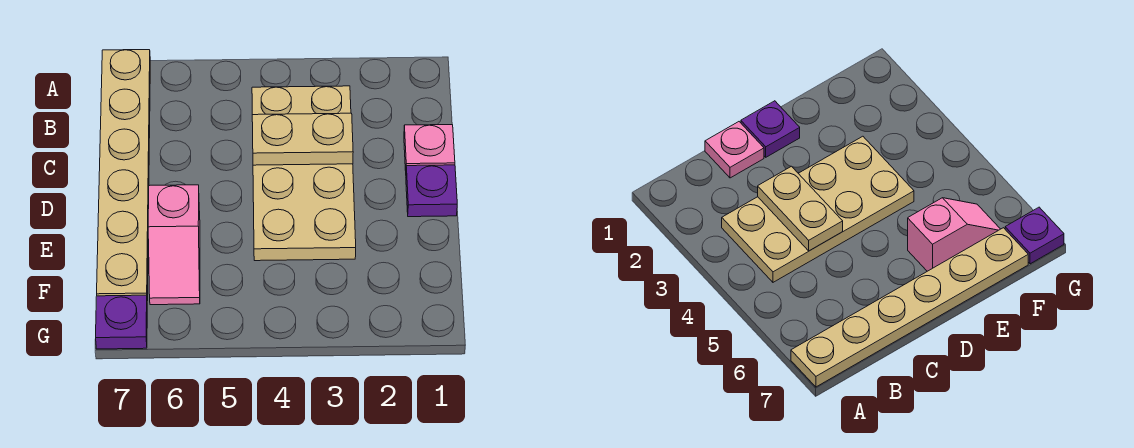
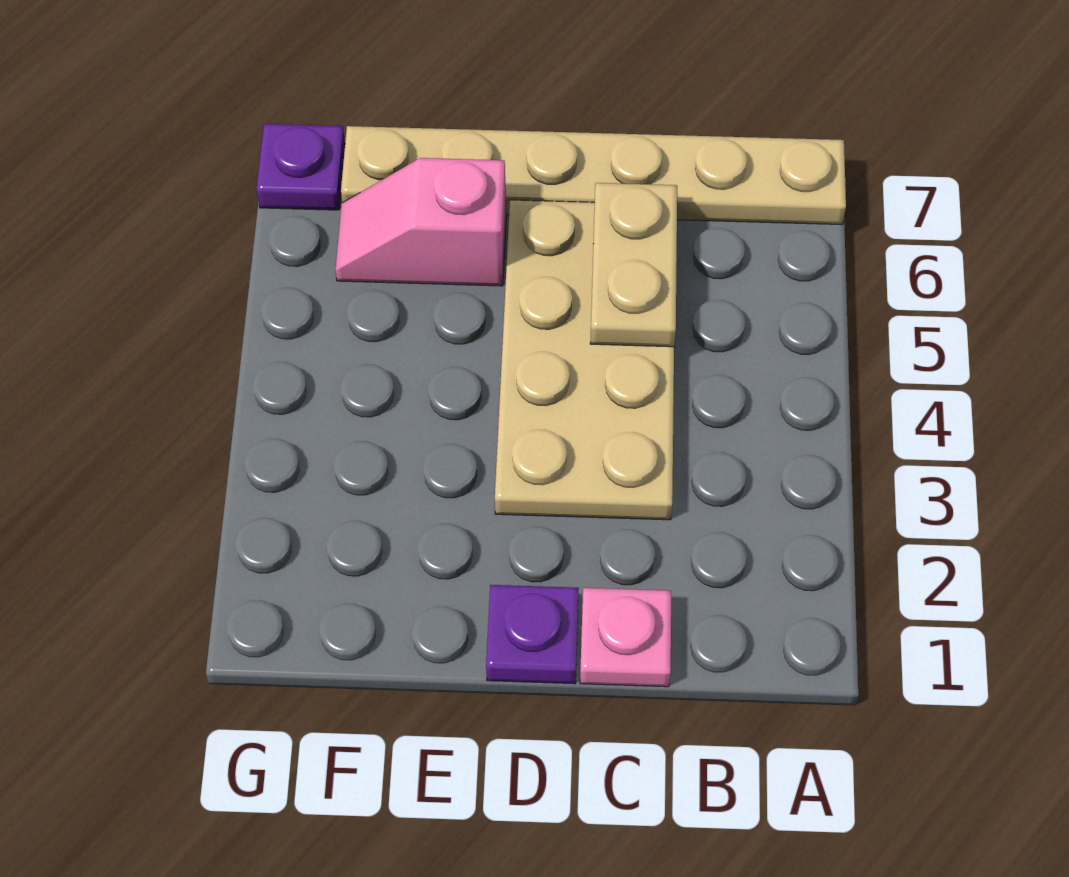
tan 2x4 plate [252,86,356,261] -> tan 2x4 plate turned to [495,200,674,520]
tan 1x2 plate [252,113,353,165] -> tan 1x2 plate moved to [590,183,677,347]

